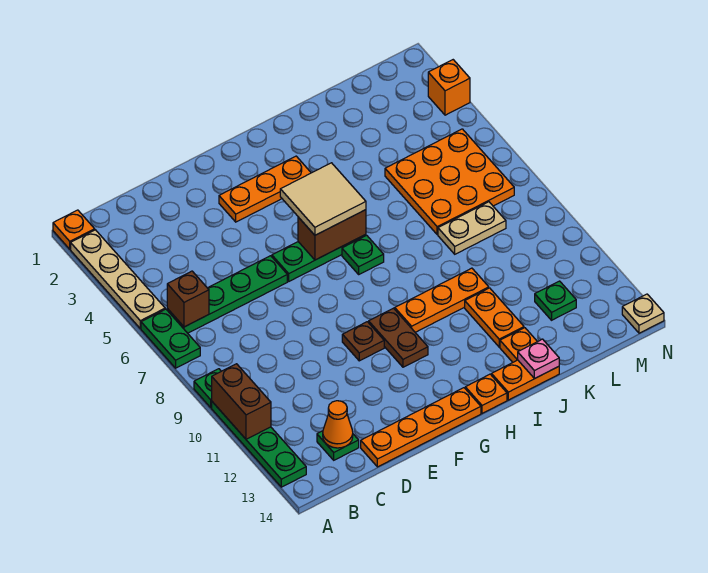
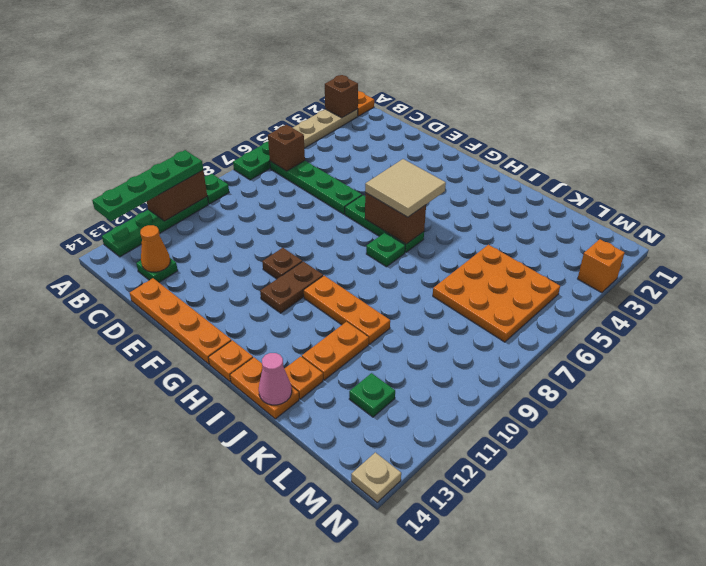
none -> brown 1x1 brick [325,75,358,118]
none -> green 1x4 plate [92,150,203,221]
orange 1x3 plate [219,156,311,222] -> none
pink 1x1 plate [518,339,559,378] -> pink 1x1 cone [259,353,292,405]
tan 1x2 plate [438,202,506,254] -> none

